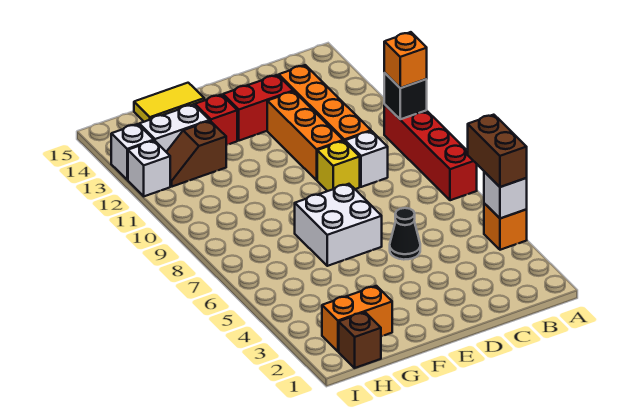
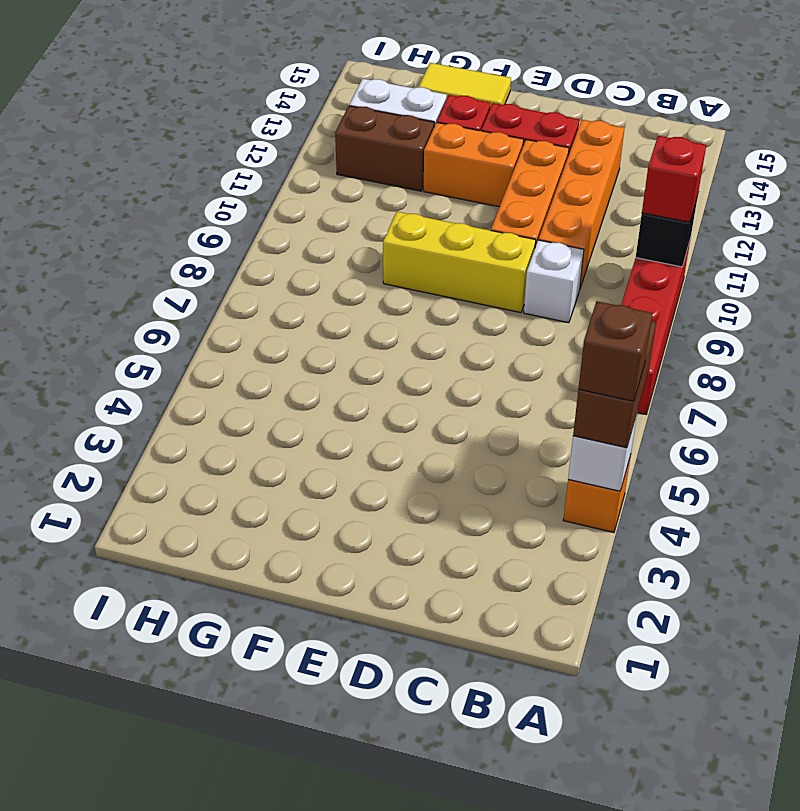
orange 1x1 brick [384,32,427,88] -> red 1x1 brick [642,136,706,222]
black 1x1 cone [390,208,420,260] -> none
yellow 1x1 brick [317,141,360,191] -> yellow 1x3 brick [383,212,536,313]
white 2x2 brick [295,184,382,266] -> none
orange 1x2 brick [322,286,392,352] -> orange 1x2 brick moved to [424,122,524,207]
brown 1x2 slope [167,121,226,187] -> brown 1x2 brick [335,106,434,191]
brown 1x1 brick [339,312,381,368] -> brown 1x1 brick moved to [578,301,653,401]
white 1x1 brick [128,141,170,196] -> none
white 1x1 brick [111,124,154,180] -> none

